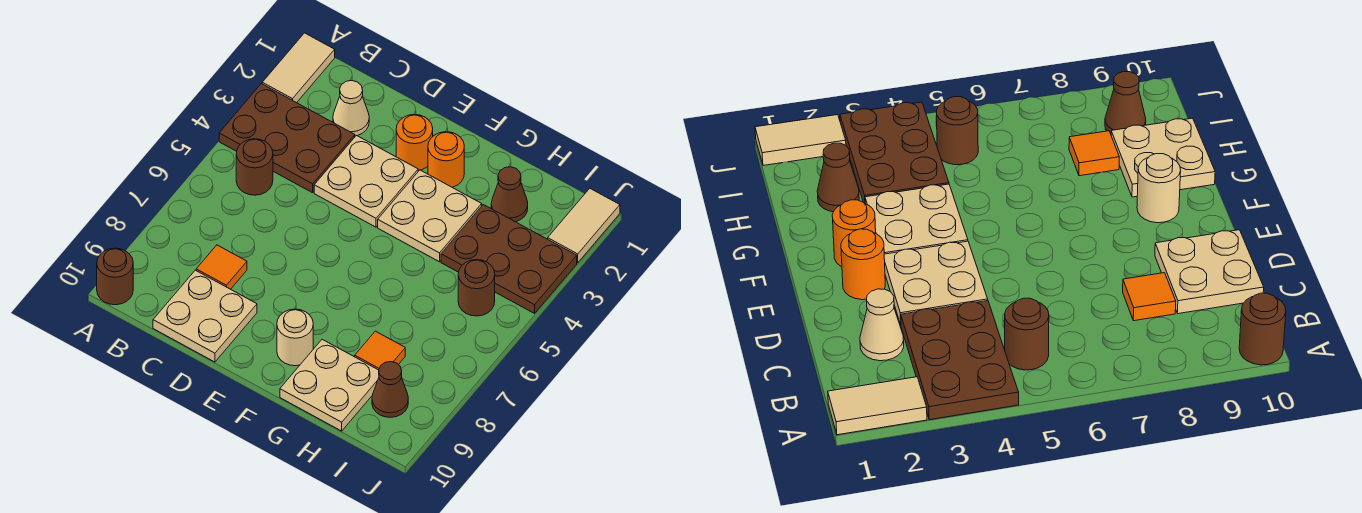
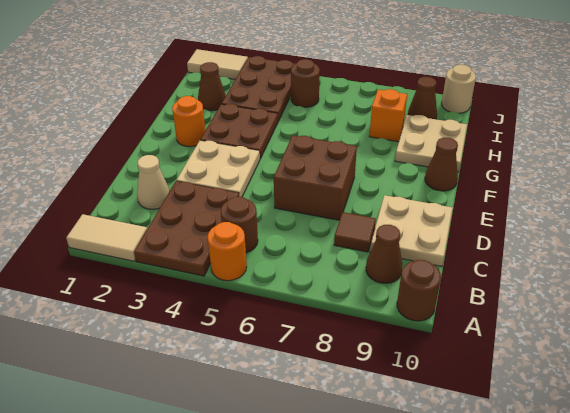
none -> brown 1x1 cone [366,225,402,283]
orange 1x1 tile [196,245,247,289] -> brown 1x1 tile [334,212,376,252]
none -> brown 2x2 brick [274,135,357,220]
orange 1x1 round brick [396,115,433,170] -> orange 1x1 round brick moved to [208,222,247,281]
tan 2x2 plate [378,170,482,262] -> brown 2x2 plate [200,104,278,159]
tan 1x1 round brick [277,309,313,366] -> tan 1x1 round brick moved to [442,65,476,113]
none -> brown 1x1 cone [425,138,458,191]
orange 1x1 tile [355,331,405,370] -> orange 1x1 brick [369,89,407,142]

